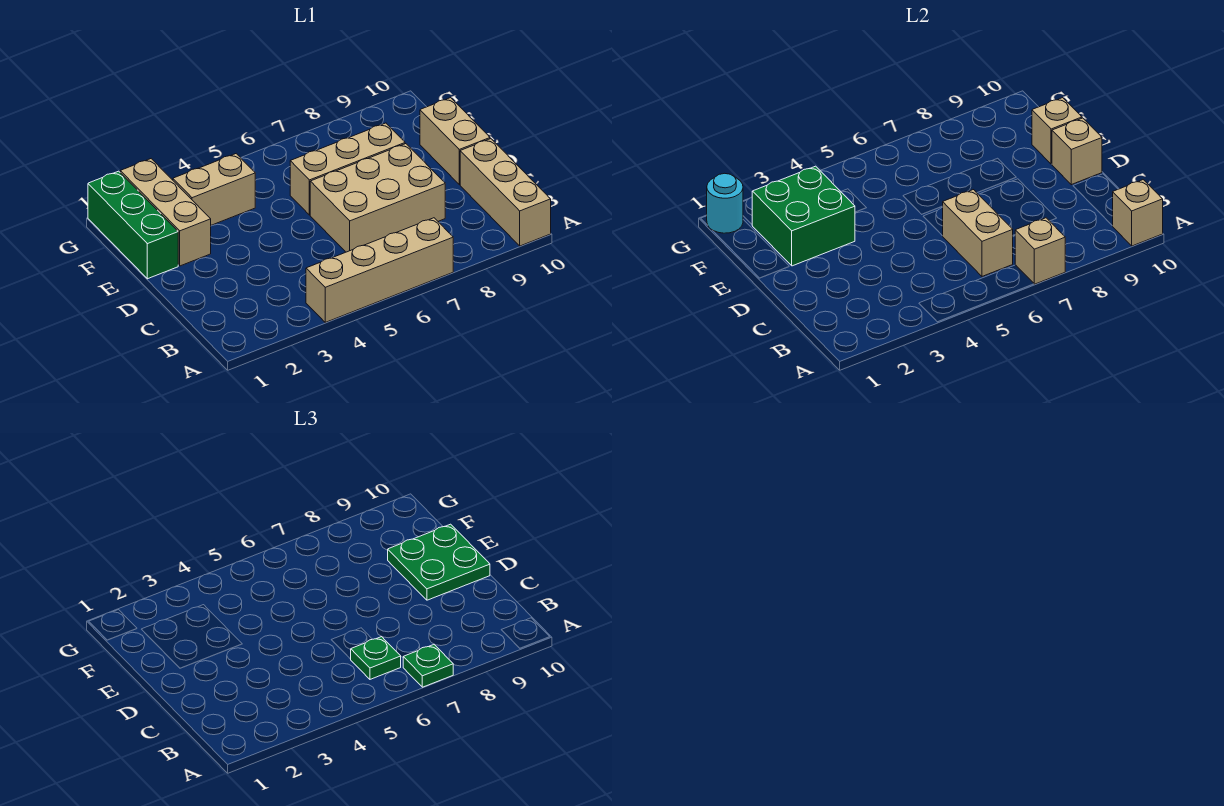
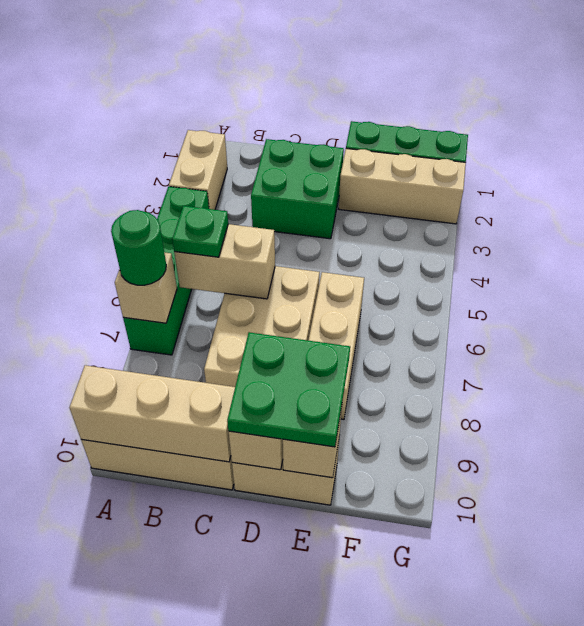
tan 1x4 brick [306,218,453,322] -> green 1x4 brick [123,187,209,355]
green 1x1 plate [403,645,453,687] -> green 1x1 round brick [111,210,166,285]
tan 1x1 brick [1113,180,1163,246] -> tan 1x3 brick [70,365,235,462]
green 2x2 brick [752,166,855,266] -> green 2x2 brick moved to [251,139,344,239]
tan 1x2 brick [173,154,255,225] -> tan 1x2 brick moved to [169,130,227,210]
cyan 1x1 round brick [707,173,743,233] -> none

